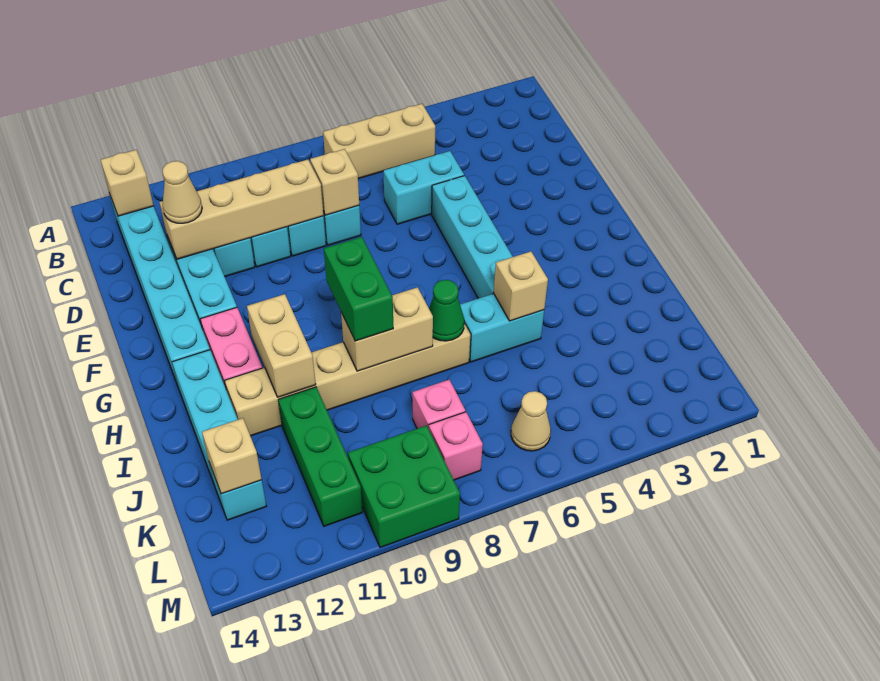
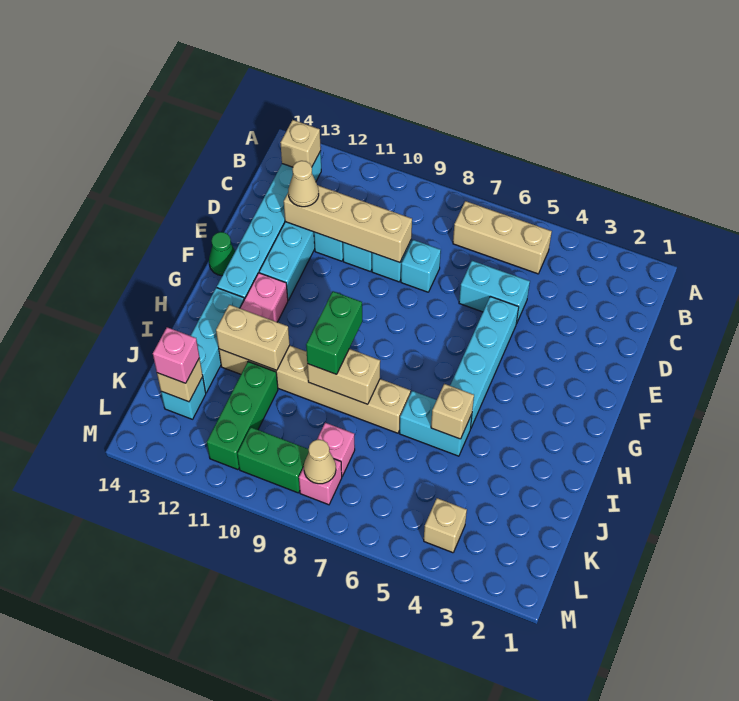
tan 1x1 brick [310,149,359,215] -> tan 1x1 brick moved to [424,498,467,553]
tan 1x2 brick [247,294,316,397] -> tan 1x2 brick turned to [216,305,290,370]
green 1x1 cone [429,280,464,341] -> green 1x1 cone moved to [209,232,235,276]
none -> pink 1x1 brick [153,327,199,383]
tan 1x1 cone [511,391,551,451] -> tan 1x1 cone moved to [304,440,336,484]
green 2x2 brick [348,425,460,548] -> green 1x2 brick [237,427,309,493]

